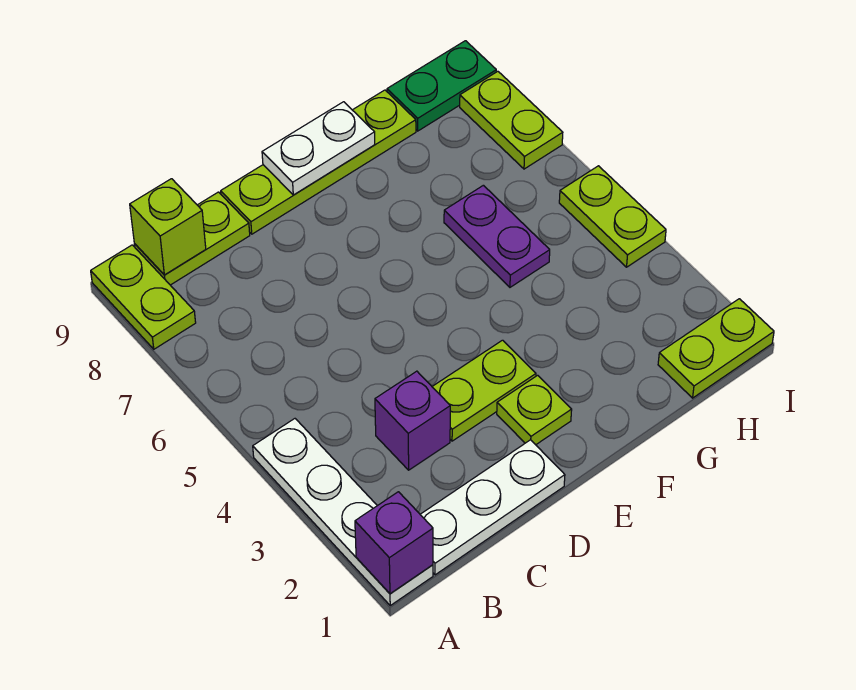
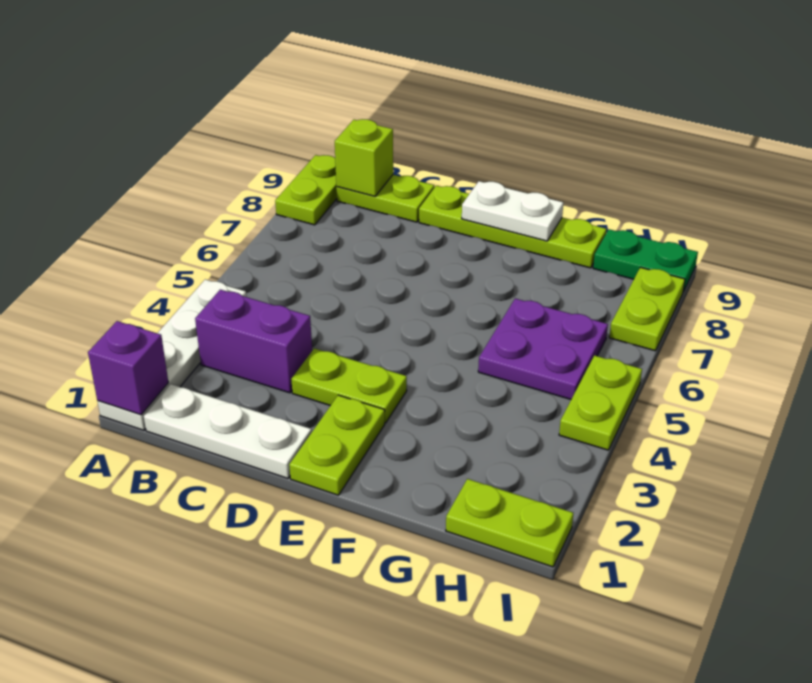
purple 1x1 brick [375,371,450,470] -> purple 1x2 brick [195,290,312,393]
lime 1x1 plate [497,375,572,445] -> lime 1x2 plate [289,395,385,495]
purple 1x2 plate [444,185,550,287] -> purple 2x2 plate [478,298,608,399]

